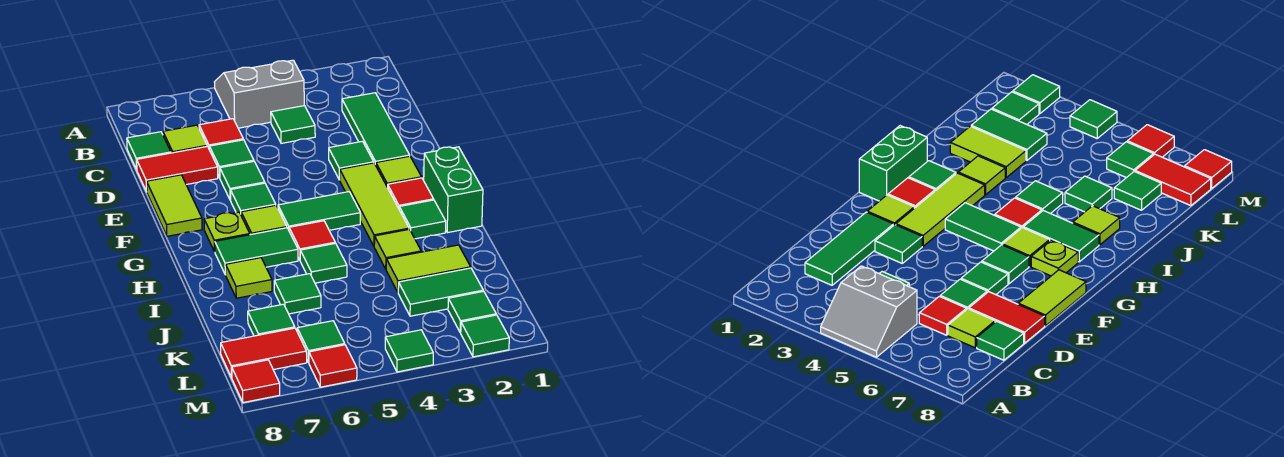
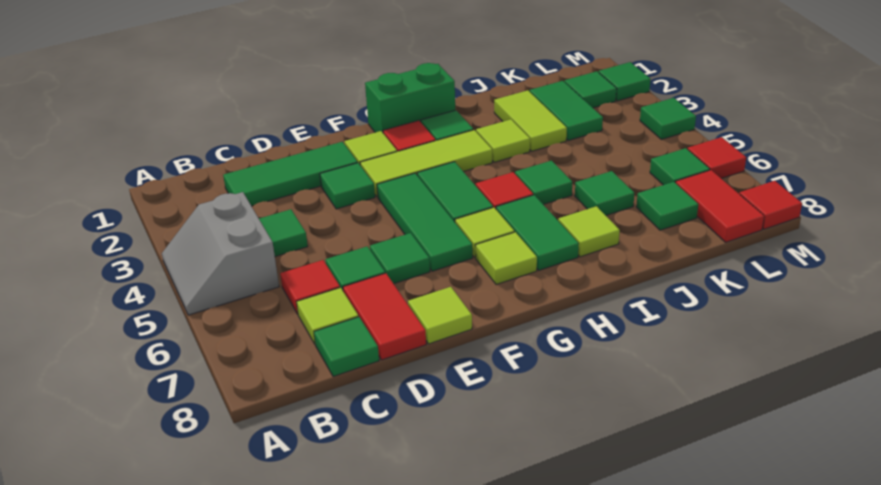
lime 1x2 tile [147,175,202,236] -> lime 1x1 tile [408,287,472,344]
green 1x1 tile [230,183,276,214] -> green 1x3 tile [377,173,473,271]
lime 1x1 plate [204,212,250,252] -> lime 1x1 tile [475,232,537,284]

